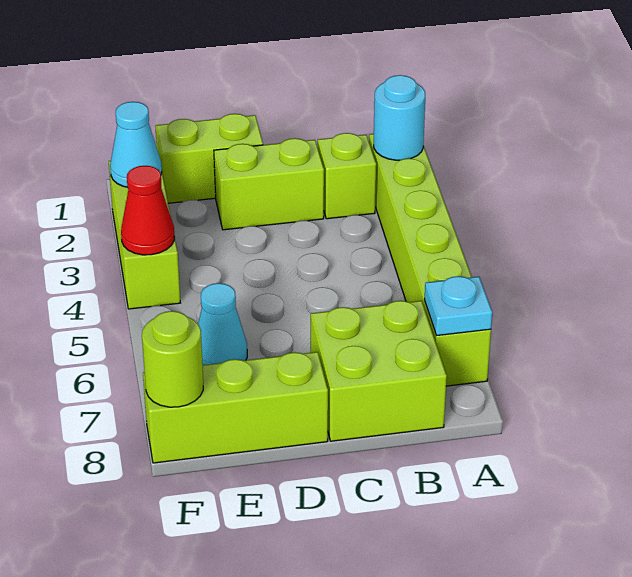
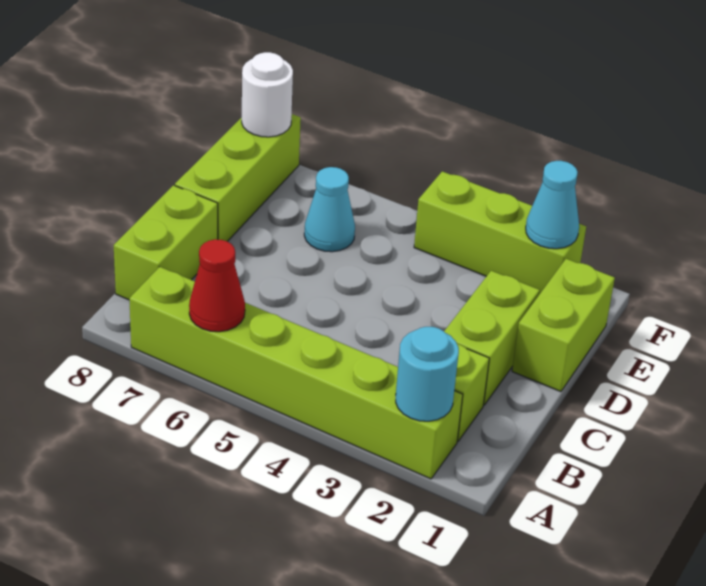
cyan 1x1 plate [425,276,492,336] -> none
lime 2x2 brick [311,301,447,441] -> lime 1x2 brick [114,185,218,300]
red 1x1 cone [121,166,174,255] -> red 1x1 cone moved to [189,239,245,332]
lime 1x1 round brick [142,311,203,407] -> white 1x1 round brick [242,52,293,137]

